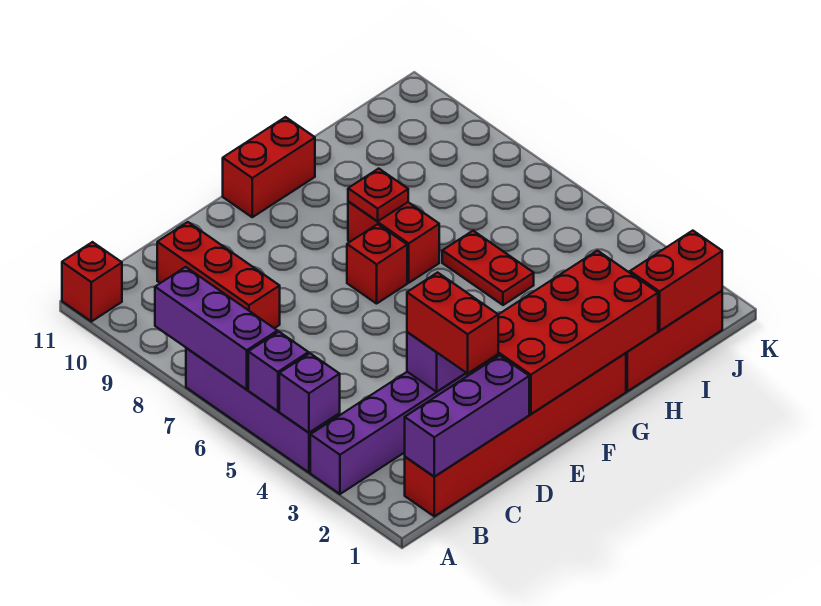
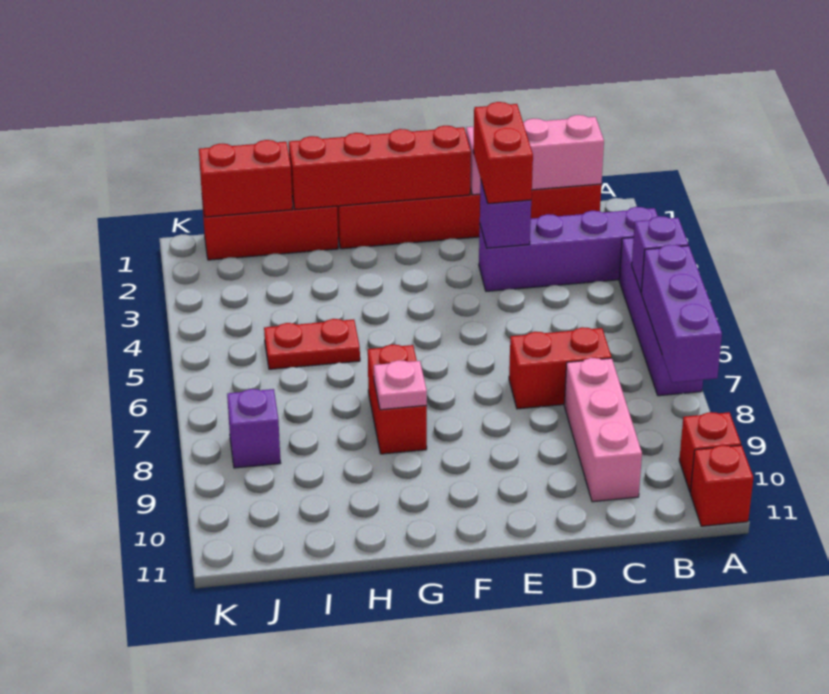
purple 1x1 brick [279,353,340,433] -> purple 1x1 brick moved to [227,389,281,468]
purple 1x3 brick [405,355,529,476] -> pink 1x3 brick [466,115,604,195]
red 1x3 brick [157,222,280,328] -> pink 1x3 brick [564,358,642,502]
red 2x4 brick [471,251,658,414] -> red 1x4 brick [289,126,471,210]
red 1x1 brick [347,224,407,304] -> red 1x1 brick moved to [679,412,741,492]
red 1x2 brick [223,117,315,217] -> red 1x2 brick moved to [509,327,611,409]
red 1x1 plate [348,169,408,221] -> pink 1x1 plate [374,360,427,410]
red 1x2 plate [442,231,534,305] -> red 1x2 plate turned to [264,319,360,369]

